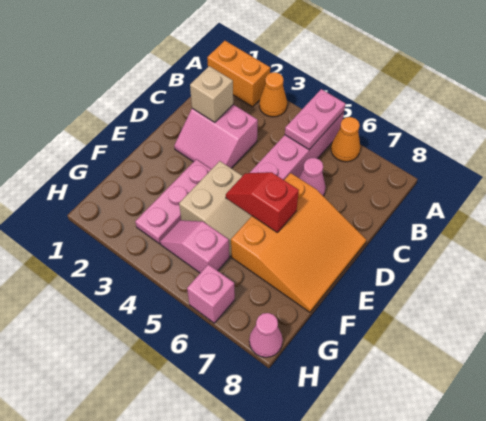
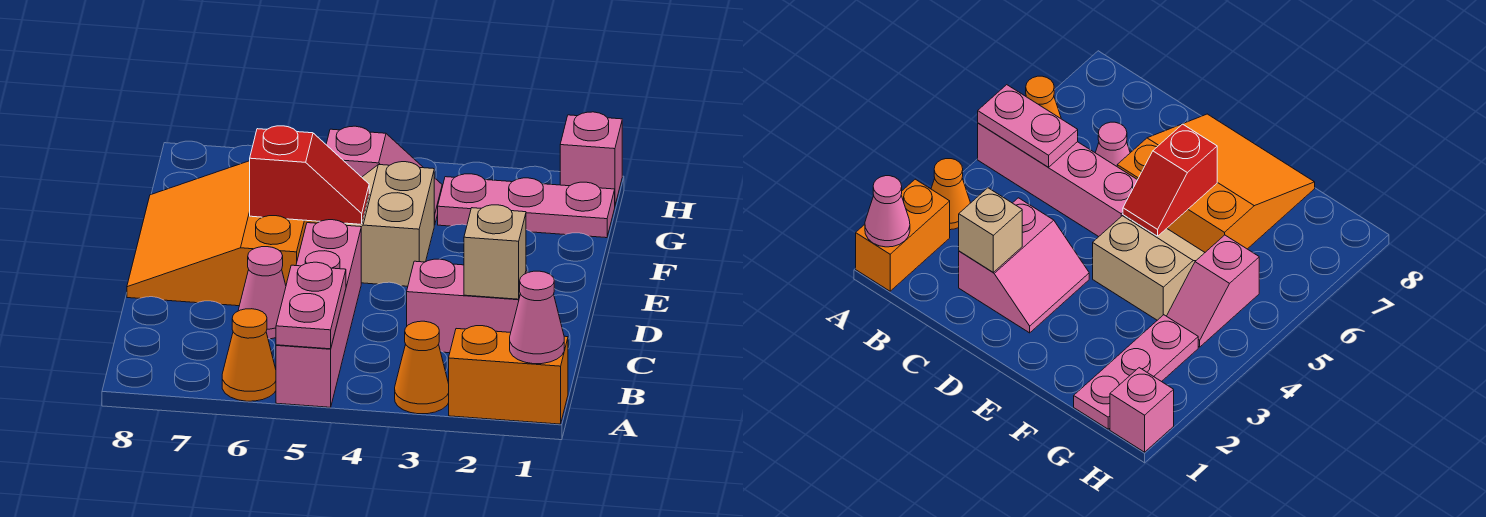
pink 1x3 plate [135,159,211,244] -> pink 1x3 plate turned to [438,174,615,238]
pink 1x1 brick [187,264,235,323] -> pink 1x1 brick moved to [560,112,622,205]
pink 1x1 cone [249,313,283,357] -> pink 1x1 cone moved to [510,271,564,364]

